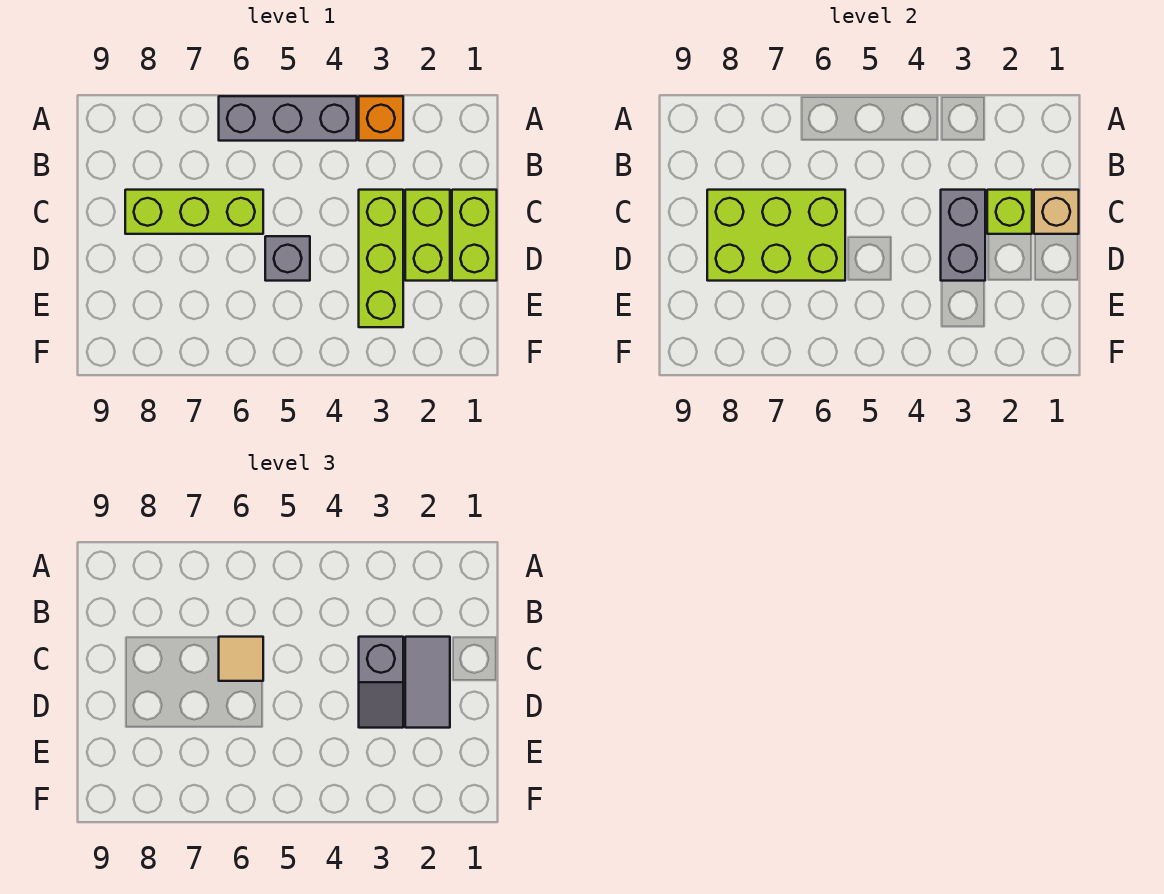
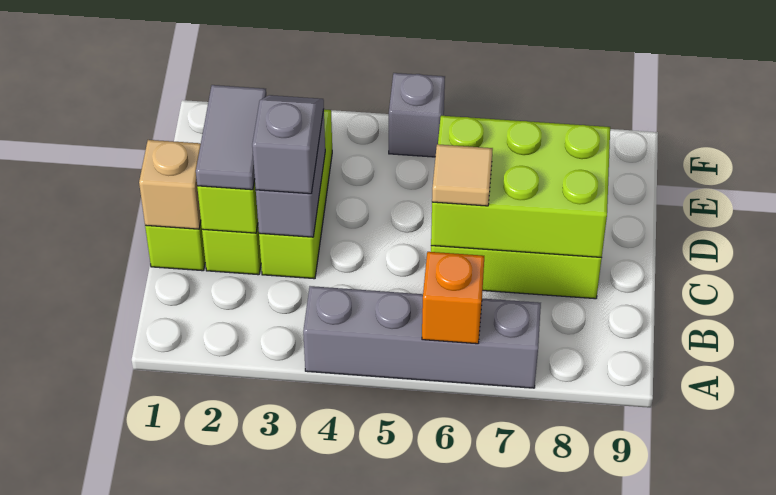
orange 1x1 brick [359,96,403,141] -> orange 1x1 brick moved to [422,252,484,344]
grey 1x3 brick [219,96,357,141] -> grey 1x4 brick [303,286,541,388]
grey 1x1 brick [265,236,310,281] -> grey 1x1 brick moved to [389,73,445,157]

